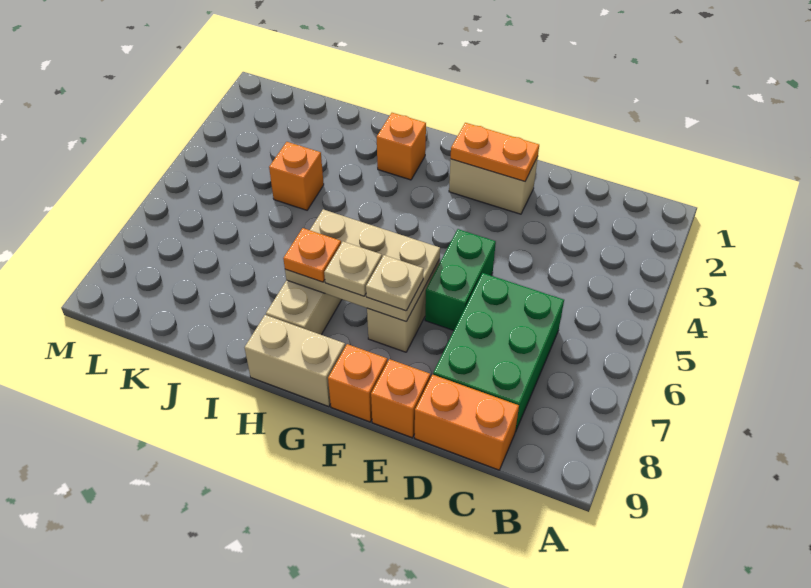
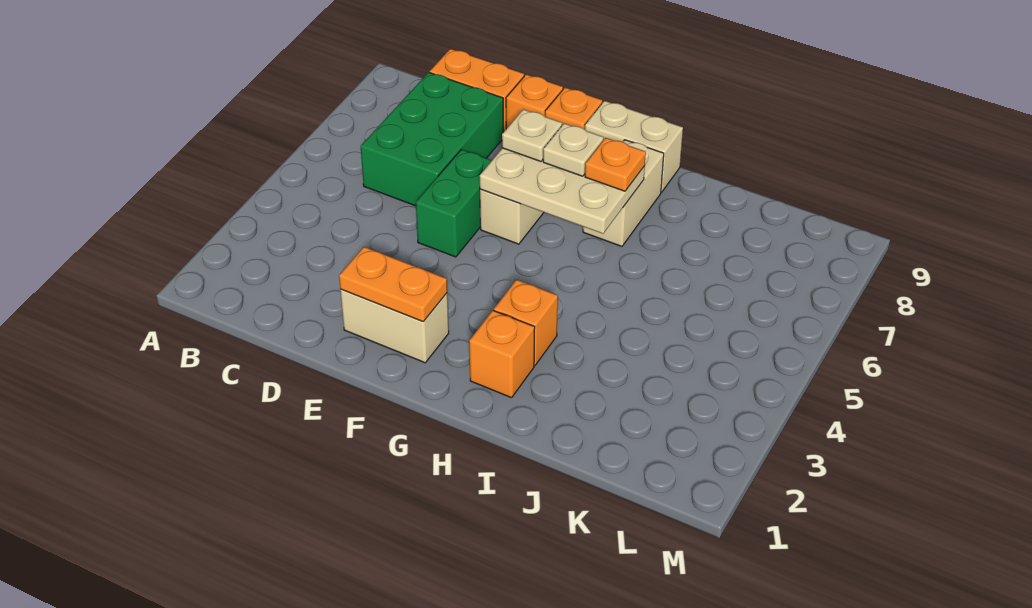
orange 1x1 brick [269,142,324,210] -> orange 1x1 brick moved to [494,280,558,365]

